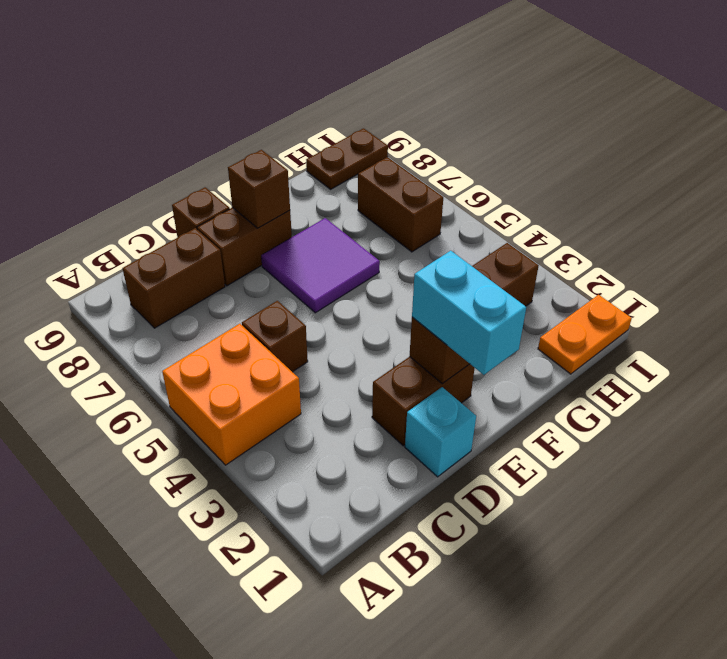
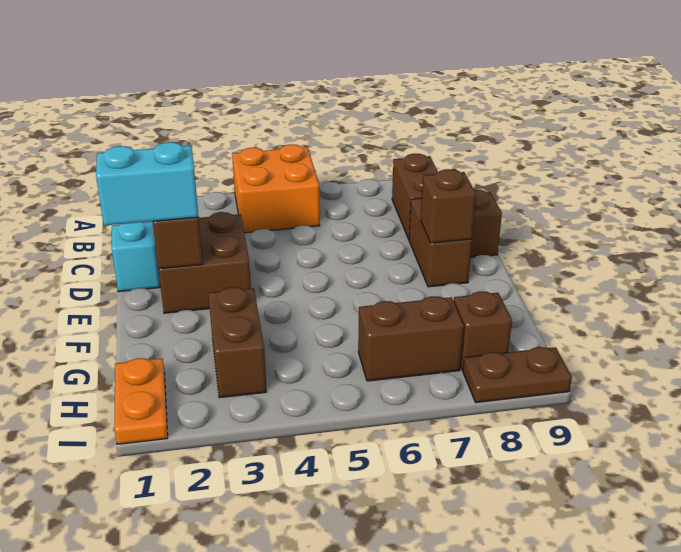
brown 1x1 brick [242,301,308,372] -> brown 1x1 brick moved to [454,291,512,370]
brown 1x2 brick [372,357,475,446] -> brown 2x2 brick [158,212,251,313]
purple 2x2 tile [261,218,380,313] -> none
brown 1x2 plate [306,128,388,189] -> brown 1x2 plate turned to [463,347,572,403]

